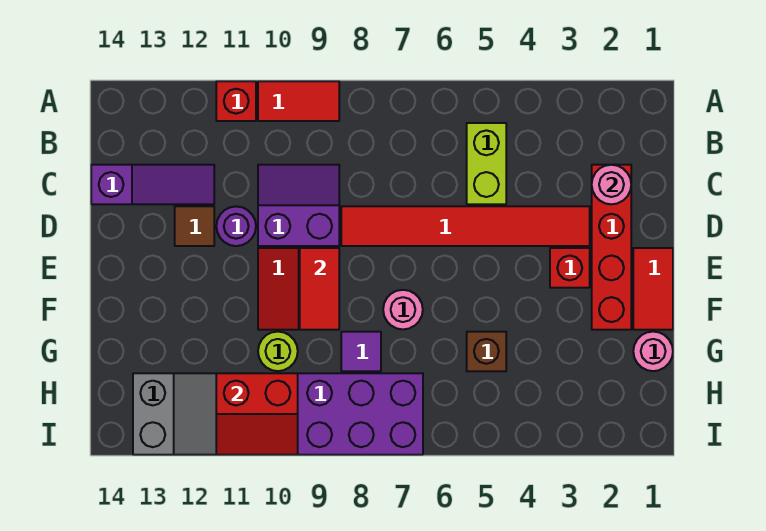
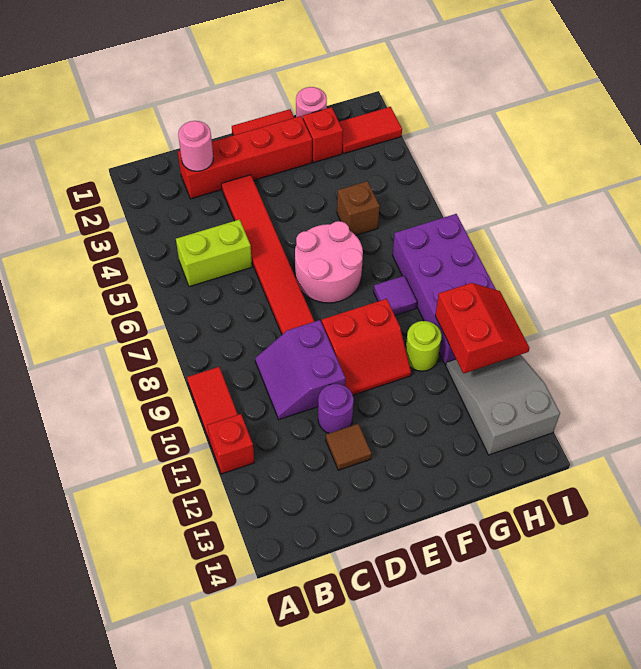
purple 1x3 slope [91,165,214,204] -> none
red 1x1 brick [550,248,590,288] -> red 1x1 brick moved to [303,107,343,162]
red 1x2 tile [300,248,339,330] -> red 1x2 tile moved to [339,107,402,154]
pink 1x1 round brick [383,290,423,329] -> pink 2x2 round brick [295,221,363,303]

